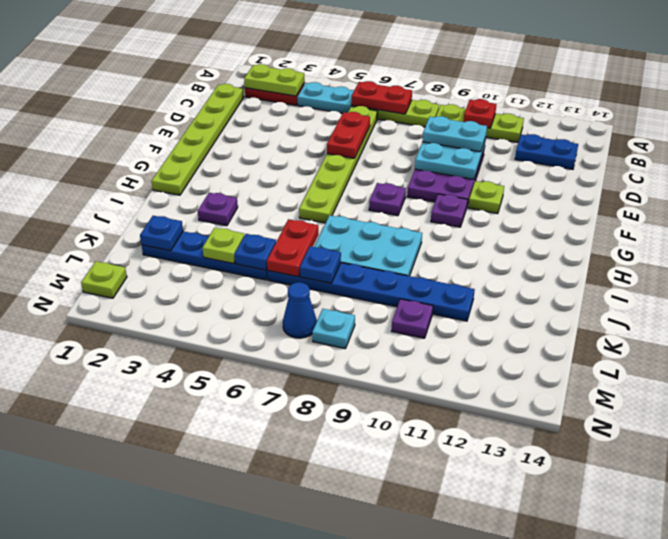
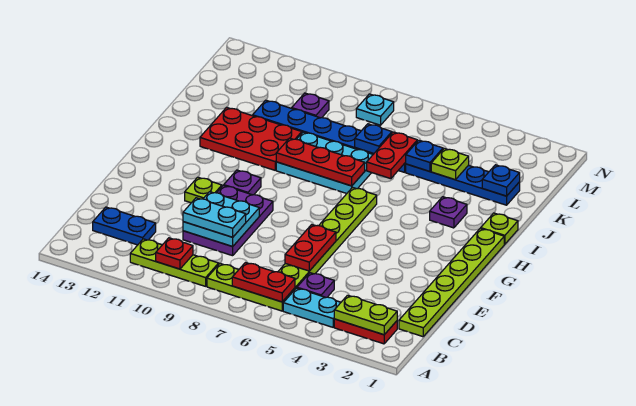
purple 1x1 plate [369,183,406,216] -> purple 1x1 plate moved to [297,273,334,297]
none -> red 1x3 plate [276,138,365,186]
none -> red 2x3 plate [200,107,302,170]
lime 1x1 plate [81,261,127,298] -> lime 1x1 plate moved to [481,213,518,244]
blue 1x1 cone [283,283,317,338] -> none

